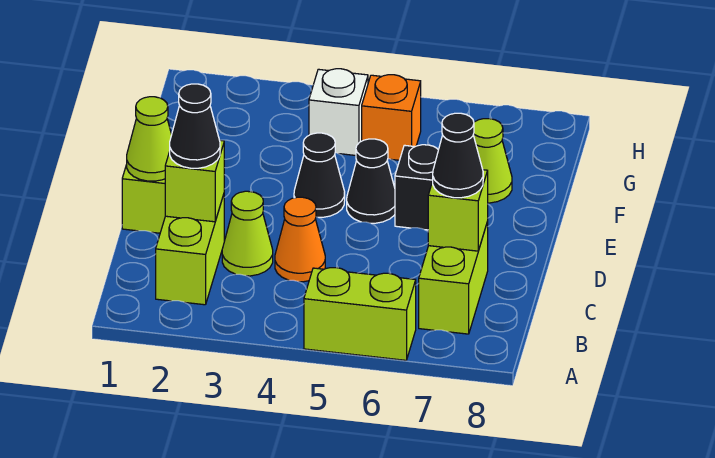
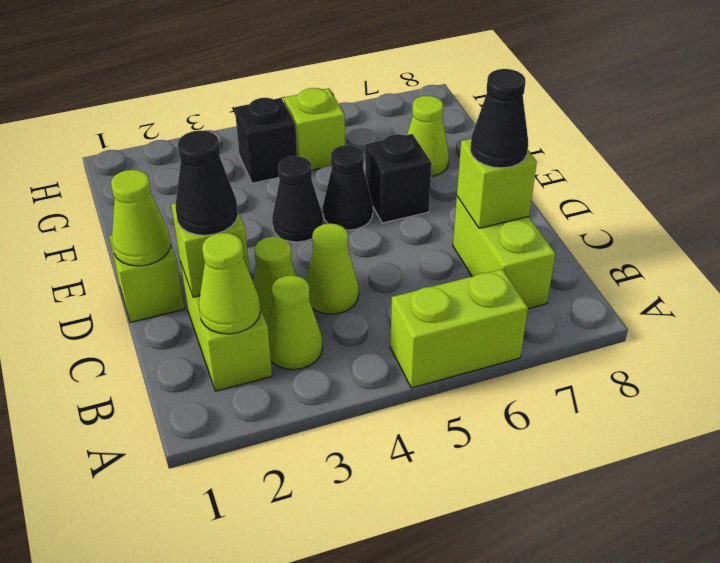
none -> lime 1x1 cone [199,233,260,334]
none -> lime 1x1 cone [268,275,323,370]
orange 1x1 cone [275,197,325,282] -> lime 1x1 cone [306,224,359,314]
white 1x1 brick [309,69,368,155] -> black 1x1 brick [235,98,297,183]
orange 1x1 brick [362,75,421,160] -> lime 1x1 brick [284,88,345,170]

